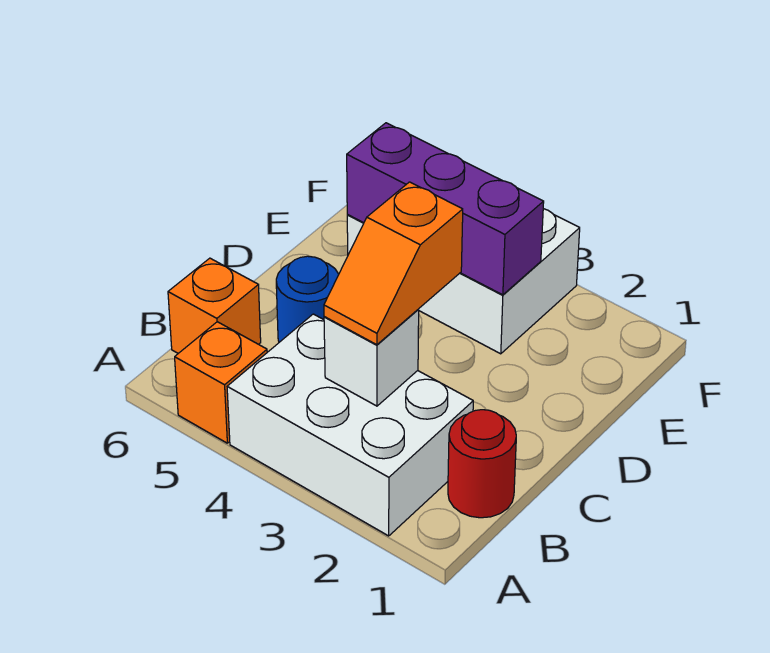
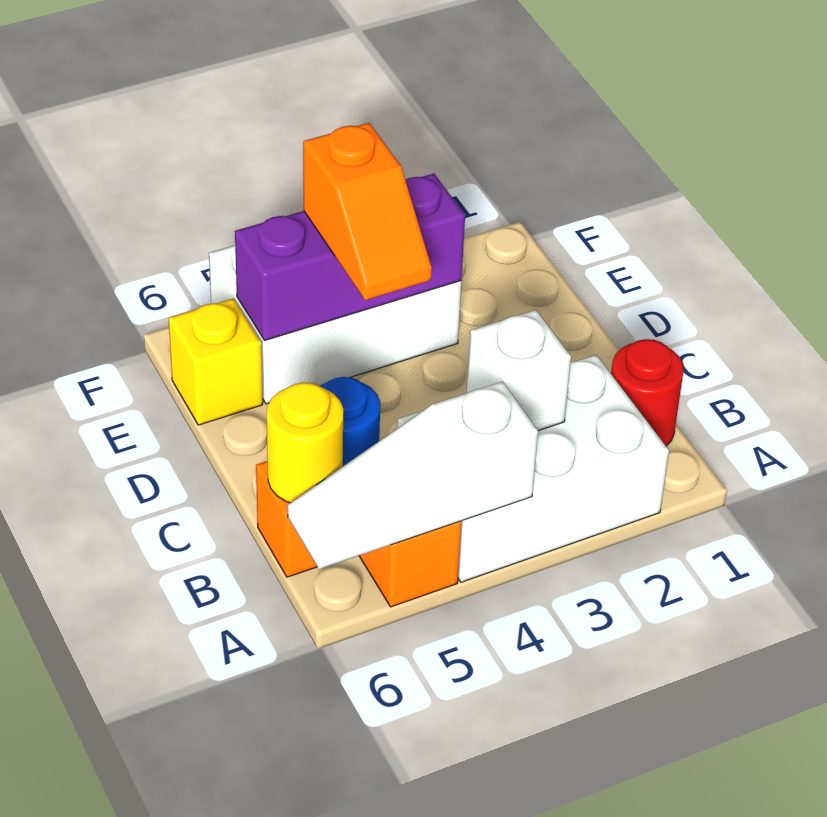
none -> white 1x3 slope [287,381,538,569]
orange 1x2 slope [324,182,463,345] -> orange 1x2 slope moved to [303,123,432,300]
none -> yellow 1x1 round brick [267,382,343,503]
none -> yellow 1x1 brick [169,298,263,425]

